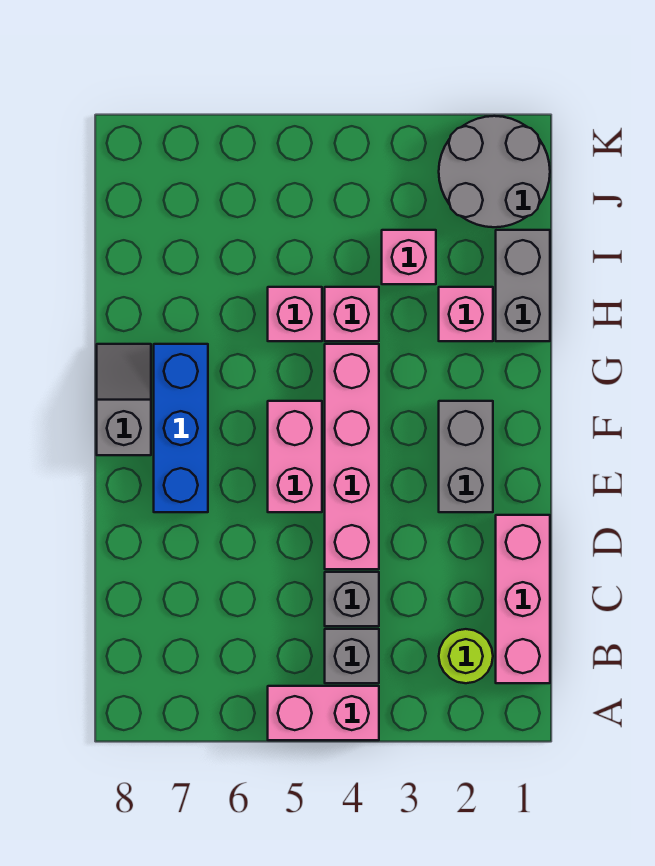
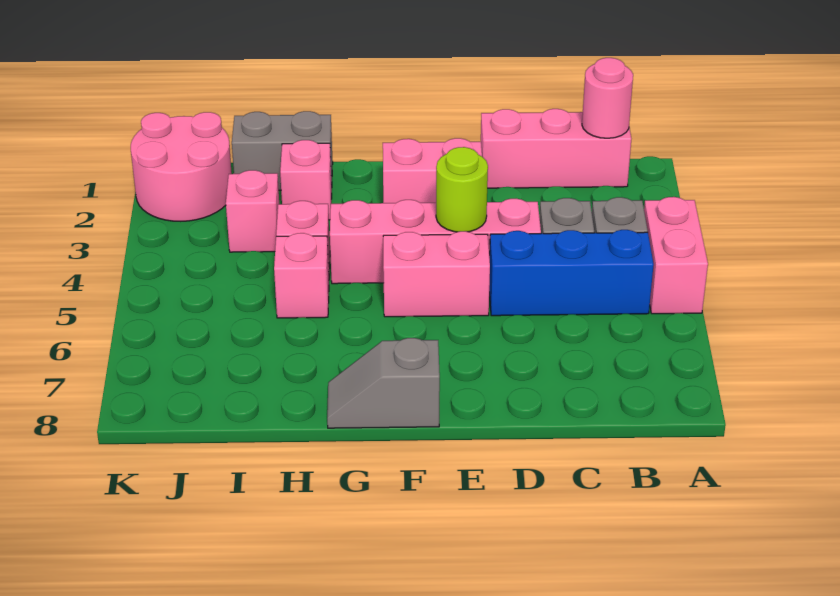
none -> pink 1x1 round brick [582,58,633,138]
lime 1x1 round brick [439,629,493,683] -> lime 1x1 round brick moved to [436,147,488,232]
grey 1x2 brick [439,401,493,512] -> pink 1x2 brick [383,138,482,203]
blue 1x3 brick [154,344,208,512] -> blue 1x3 brick moved to [489,230,654,316]
grey 2x2 round brick [439,116,550,227] -> pink 2x2 round brick [131,112,232,221]

